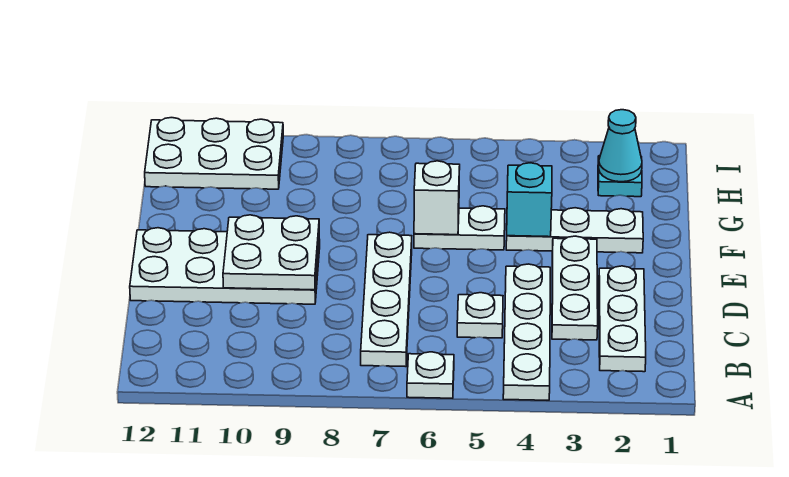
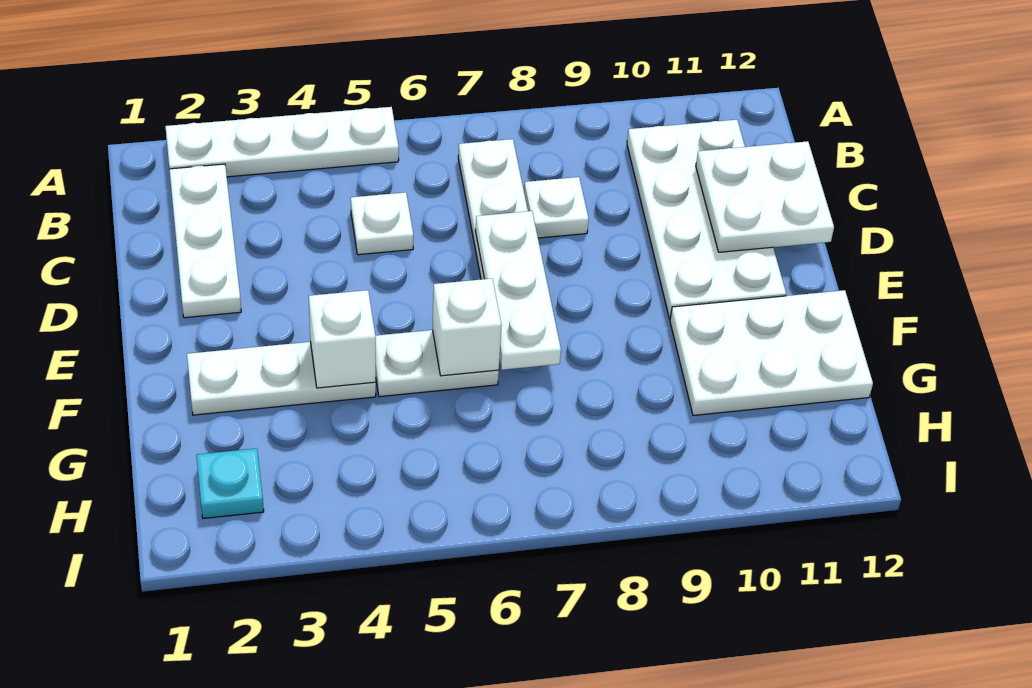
white 1x4 plate [503,264,550,400] -> white 1x4 plate turned to [165,107,399,177]
white 1x1 plate [407,352,454,398] -> white 1x1 plate moved to [524,177,589,238]
white 1x3 plate [552,236,598,340] -> white 1x3 plate moved to [475,211,561,370]
white 2x4 plate [130,228,320,304] -> white 2x4 plate turned to [627,120,786,319]
white 2x2 plate [223,215,319,290] -> white 2x2 plate moved to [696,141,834,252]
cyan 1x1 brick [507,163,552,237] -> white 1x1 brick [309,290,376,388]
cyan 1x1 cone [599,110,642,182] -> none
white 2x3 plate [145,118,283,189] -> white 2x3 plate moved to [670,290,873,415]

